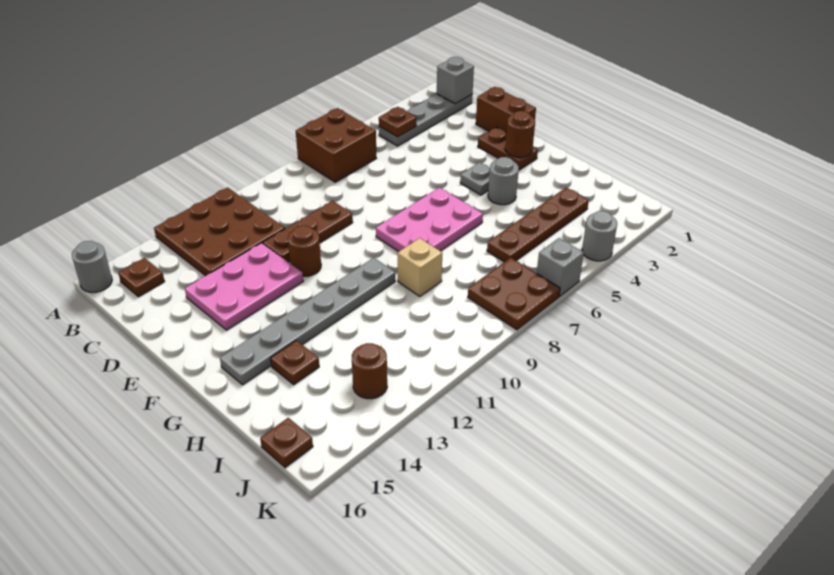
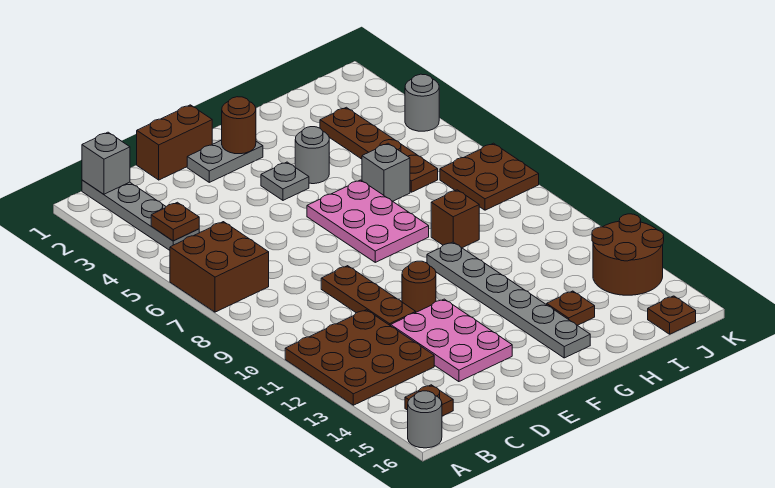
brown 1x2 plate [478,127,538,170] -> grey 1x2 plate [187,140,263,182]
tan 1x1 brick [397,238,442,296] -> brown 1x1 brick [431,190,479,248]
brown 1x1 round brick [352,343,387,399] -> brown 2x2 round brick [592,214,664,295]
grey 1x1 brick [537,238,584,296] -> grey 1x1 brick moved to [362,143,410,201]

